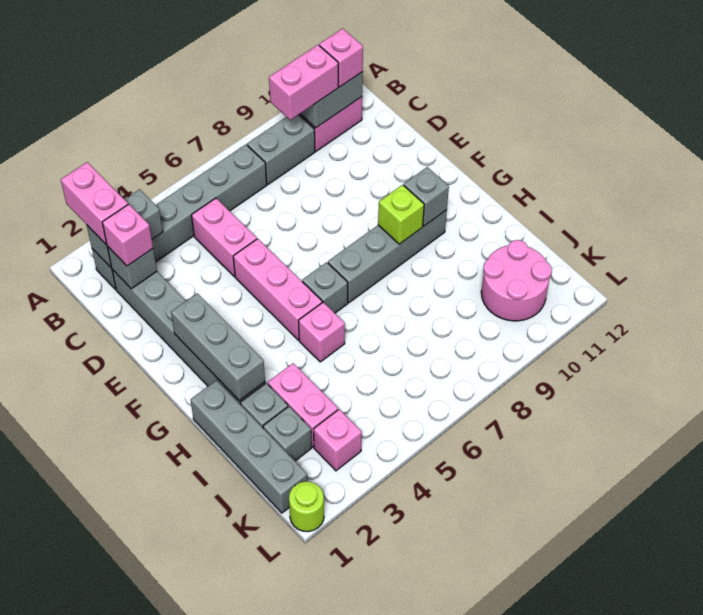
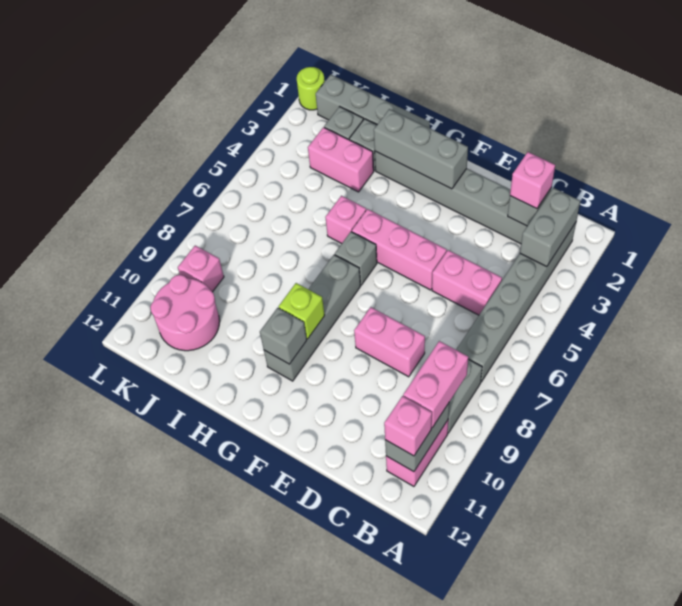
pink 1x2 brick [61,162,128,244] -> pink 1x2 brick moved to [354,307,425,377]
pink 1x1 brick [314,409,362,471] -> pink 1x1 brick moved to [178,246,224,292]

